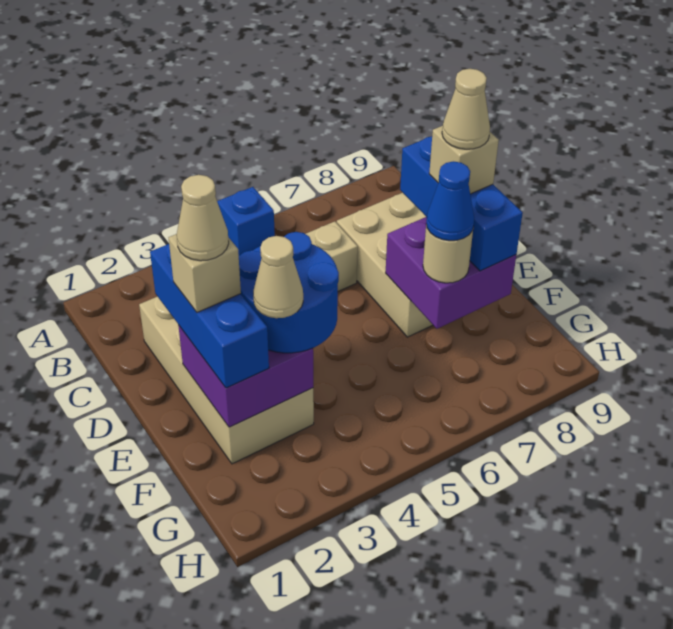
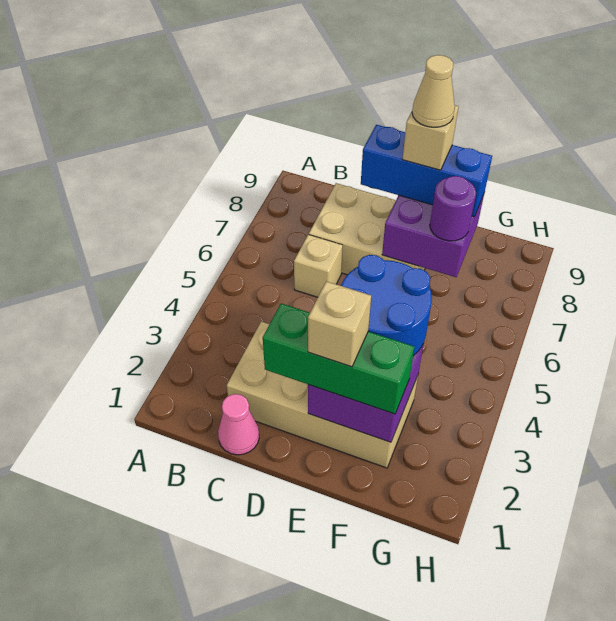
blue 1x1 brick [217,187,275,255] -> none
none -> pink 1x1 cone [218,394,259,455]
blue 1x3 brick [150,244,269,388] -> green 1x3 brick [263,303,414,414]
tan 1x1 cone [177,175,229,261] -> none
tan 1x1 cone [253,236,303,318] -> none
tan 1x1 round brick [423,225,473,283] -> purple 1x1 round brick [430,176,476,241]
blue 1x1 cone [426,161,474,241] -> none

